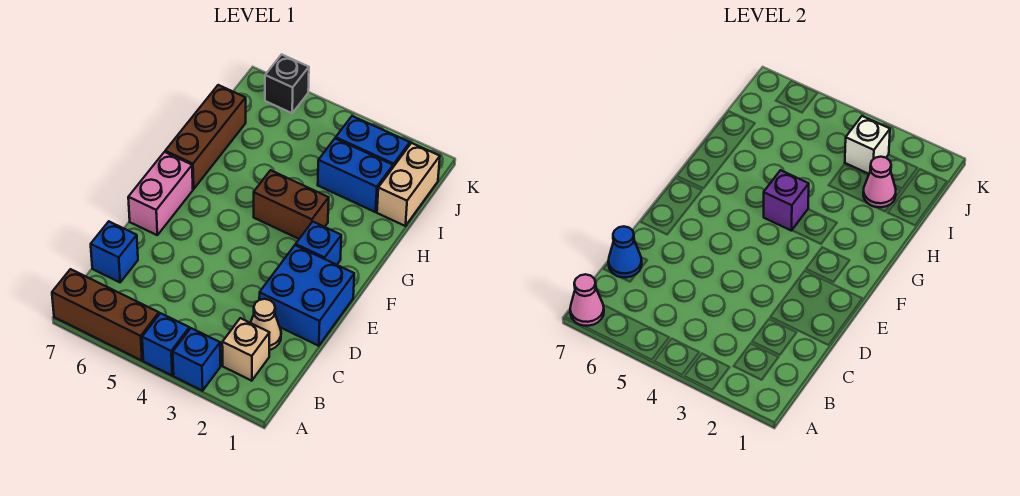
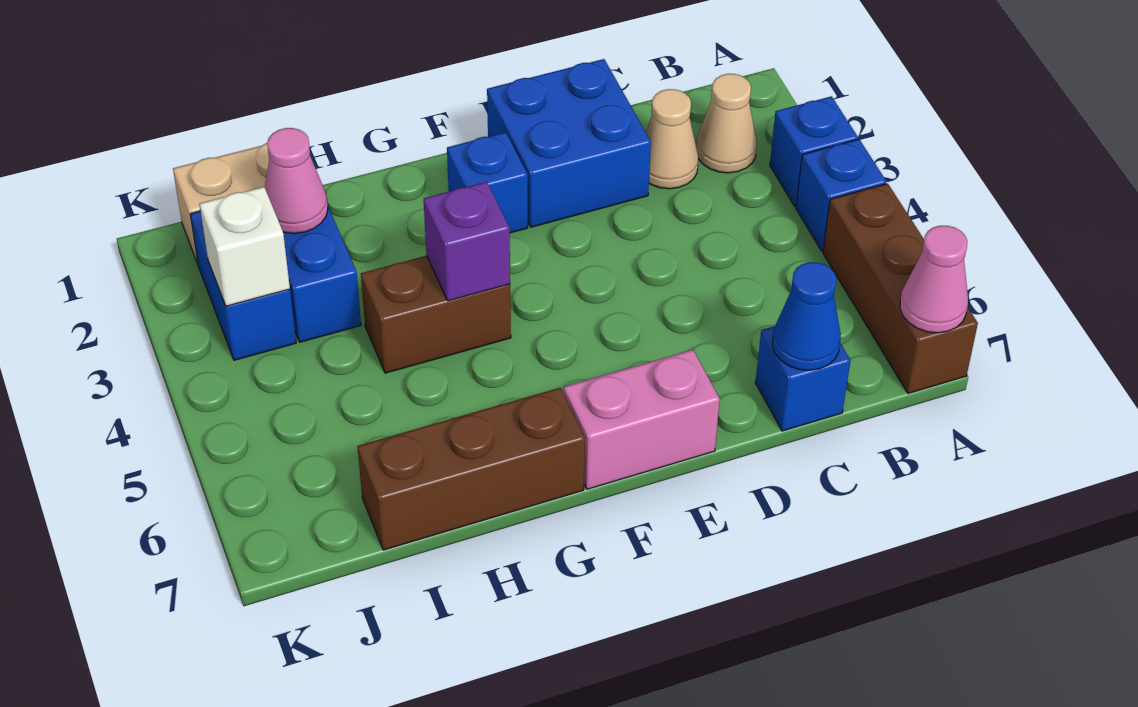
tan 1x1 brick [222,318,269,381] -> tan 1x1 cone [696,74,757,173]
brown 1x2 brick [254,170,329,239] -> brown 1x2 brick turned to [361,256,511,373]
black 1x1 brick [265,54,309,113] -> none

